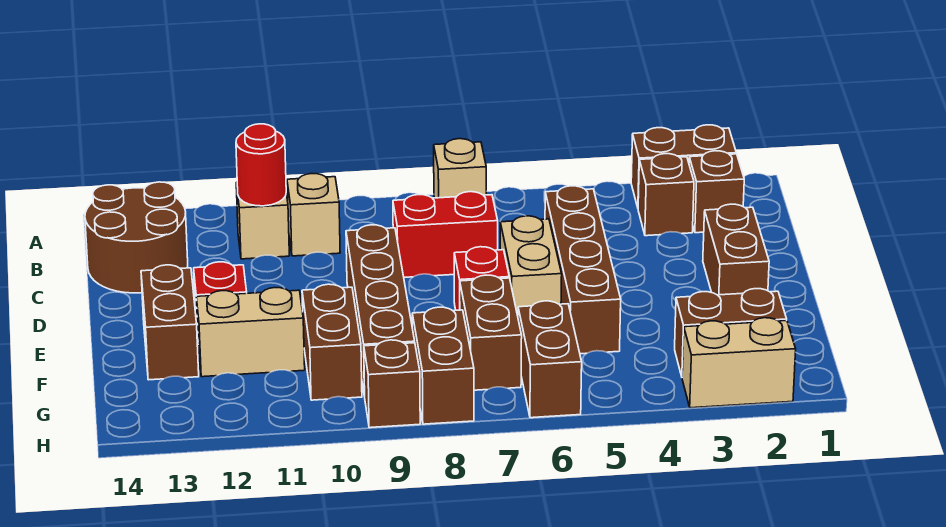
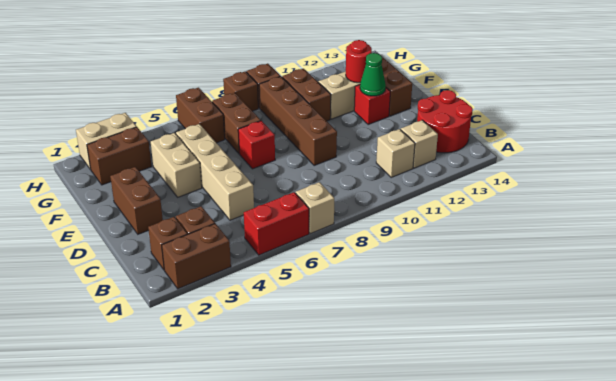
tan 1x1 brick [287,174,340,256] -> tan 1x1 brick moved to [401,120,438,168]
red 1x1 round brick [236,124,286,206] -> red 1x1 round brick moved to [346,40,372,83]
brown 2x2 round brick [85,182,188,293] -> red 2x2 round brick [417,90,473,153]
brown 1x4 brick [545,186,621,354] -> tan 1x4 brick [176,124,254,220]
red 1x2 brick [393,192,498,277] -> red 1x2 brick moved to [244,192,309,255]
tan 1x2 brick [500,216,562,316] -> tan 1x2 brick moved to [151,133,202,197]
none -> green 1x1 cone [360,53,386,96]
brown 1x2 brick [412,307,474,424] -> brown 1x1 brick [223,71,258,111]

